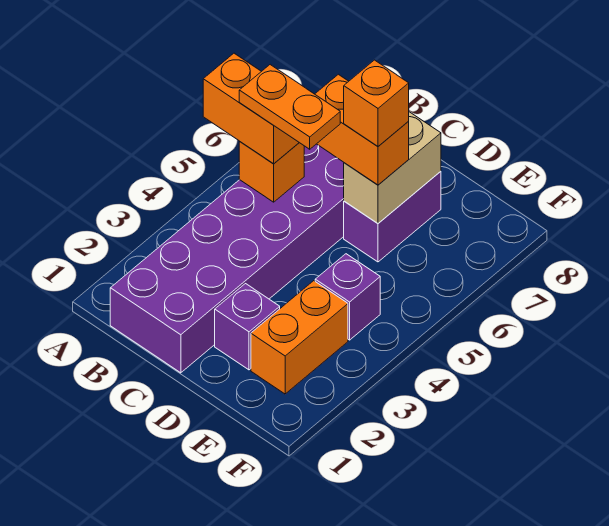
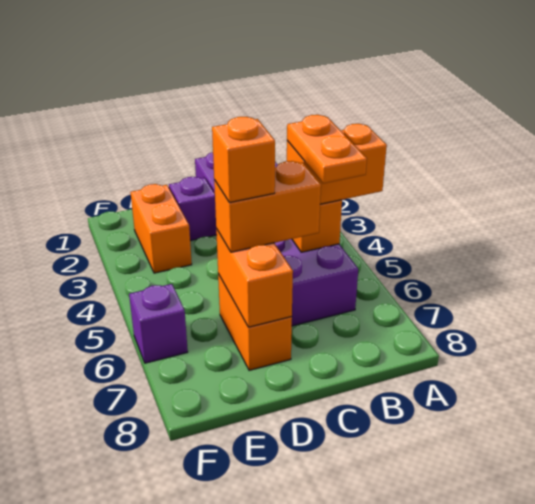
orange 1x2 plate [239,65,340,149] -> orange 1x2 plate turned to [287,115,367,183]
purple 1x2 brick [344,171,441,262] -> orange 1x2 brick [218,274,292,370]
tan 1x2 brick [344,112,441,223] -> orange 1x2 brick [216,229,293,327]
purple 1x1 brick [315,254,380,340] -> purple 1x1 brick moved to [129,284,188,363]

